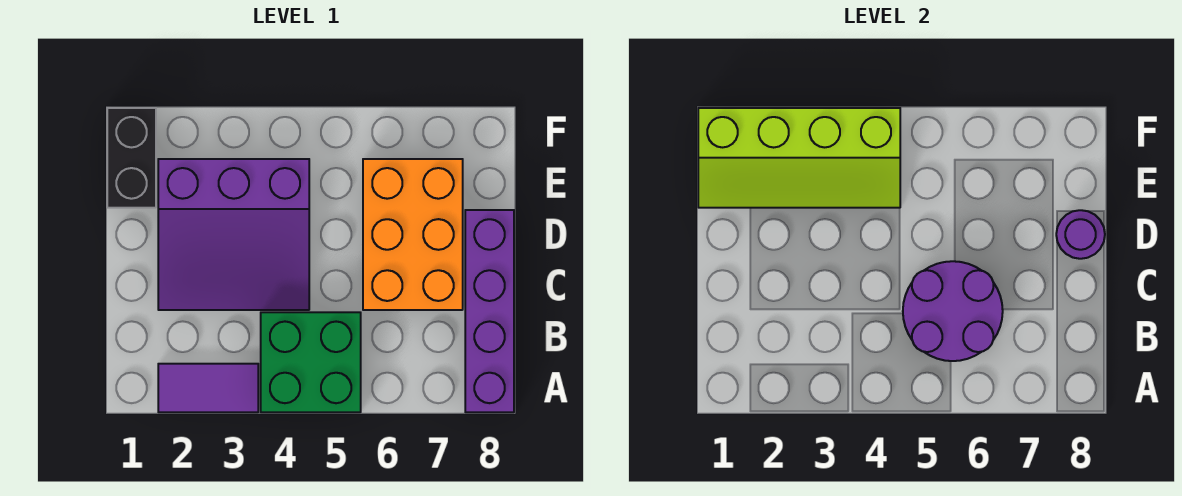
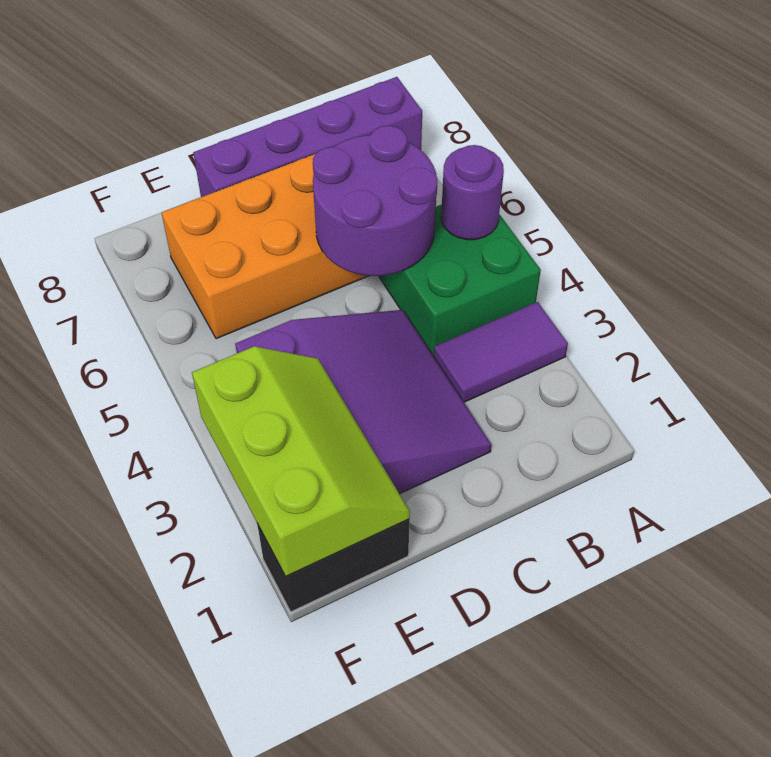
purple 1x2 tile [158,364,258,412] -> purple 1x2 tile turned to [434,302,568,402]
purple 1x1 round brick [1056,210,1105,259] -> purple 1x1 round brick moved to [441,145,504,240]
lime 2x4 slope [698,108,900,208] -> lime 2x3 slope [192,346,410,576]

